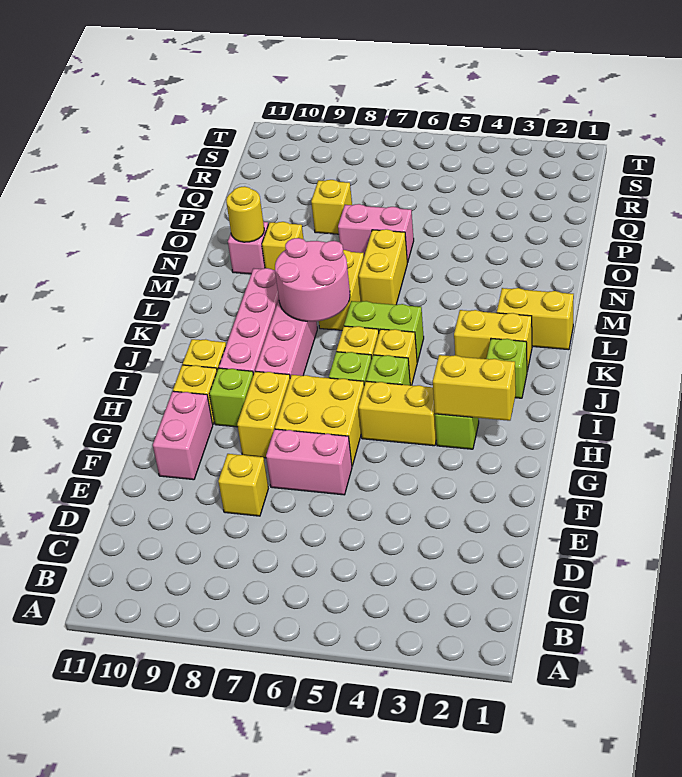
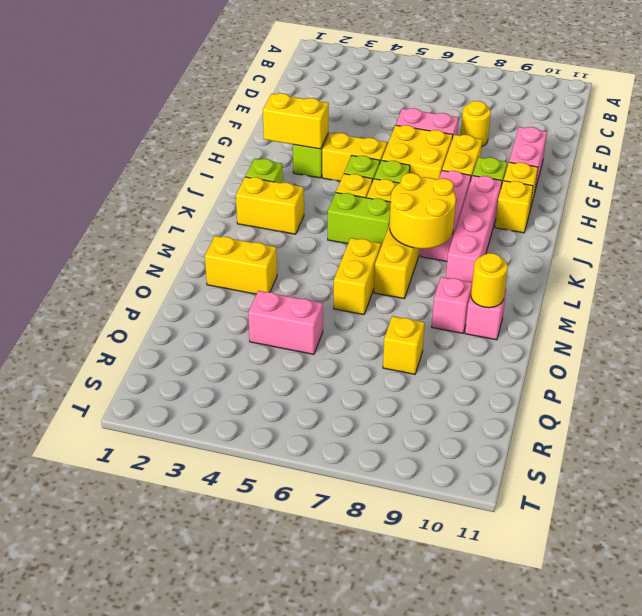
yellow 1x1 brick [218,454,268,516] -> yellow 1x1 round brick [461,101,491,146]
pink 2x2 round brick [275,238,350,322] -> yellow 2x2 round brick [390,173,456,249]
yellow 1x2 brick [497,288,574,350] -> yellow 1x2 brick moved to [205,236,277,294]
yellow 1x1 brick [262,222,303,270] -> pink 1x1 brick [432,277,472,333]
pink 1x2 brick [338,204,414,262] -> pink 1x2 brick moved to [248,291,323,354]

